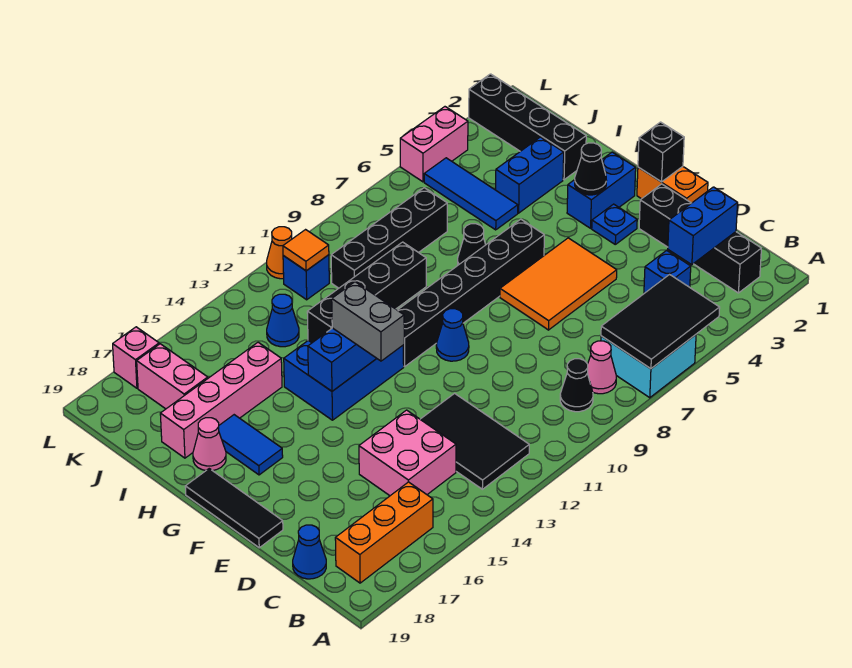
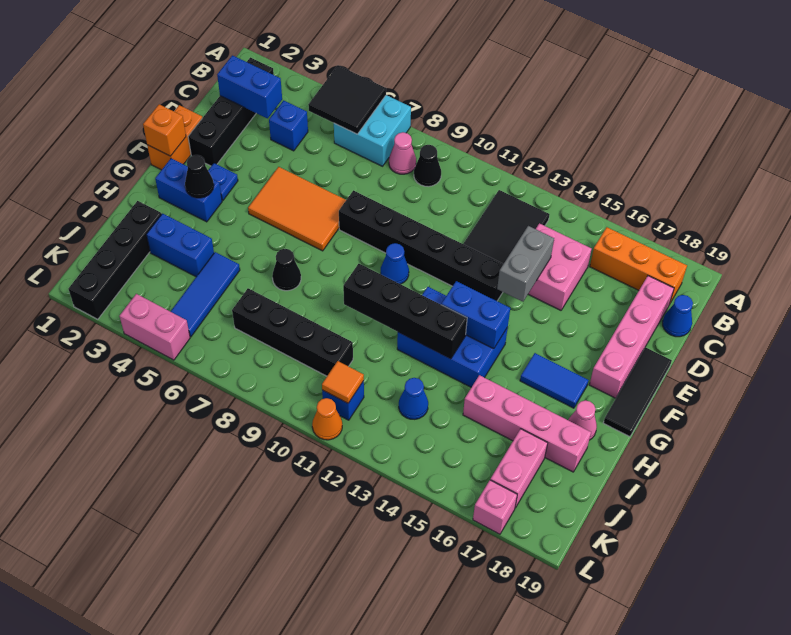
black 2x3 tile [601,275,720,369] -> black 2x2 tile [308,66,386,134]
none -> pink 1x4 brick [589,276,674,398]
black 1x1 brick [638,122,684,182] -> orange 1x1 brick [143,104,186,156]
grey 1x2 brick [332,282,404,361] -> grey 1x2 brick moved to [497,226,554,302]
black 1x6 brick [398,219,544,367] -> black 1x6 brick moved to [339,190,503,301]
blue 1x2 tile [219,415,283,475] -> blue 1x2 tile turned to [520,353,588,408]

